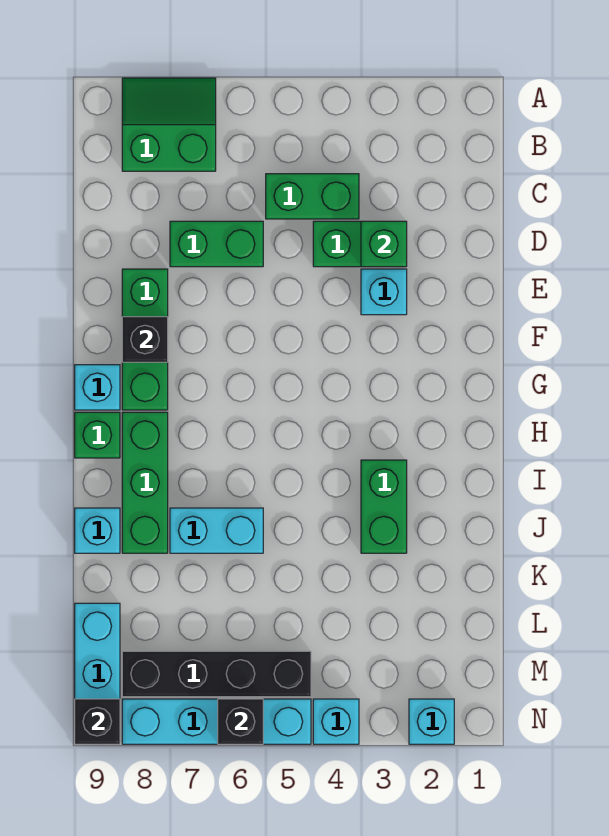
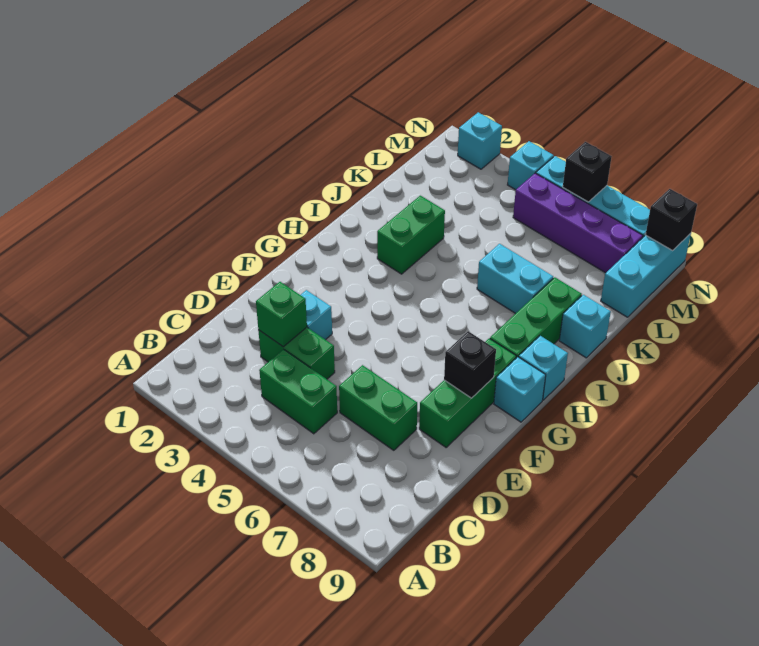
green 2x2 slope [122,78,216,171] -> none
green 1x1 brick [75,412,120,458] -> cyan 1x1 brick [519,336,568,400]
black 1x4 brick [122,651,311,697] -> purple 1x4 brick [513,173,643,273]

